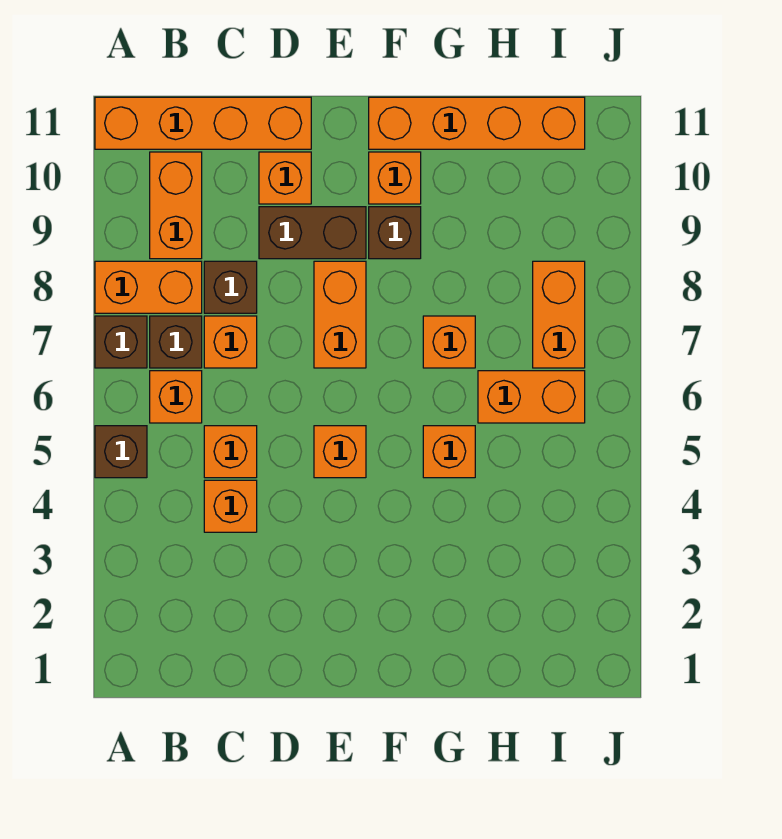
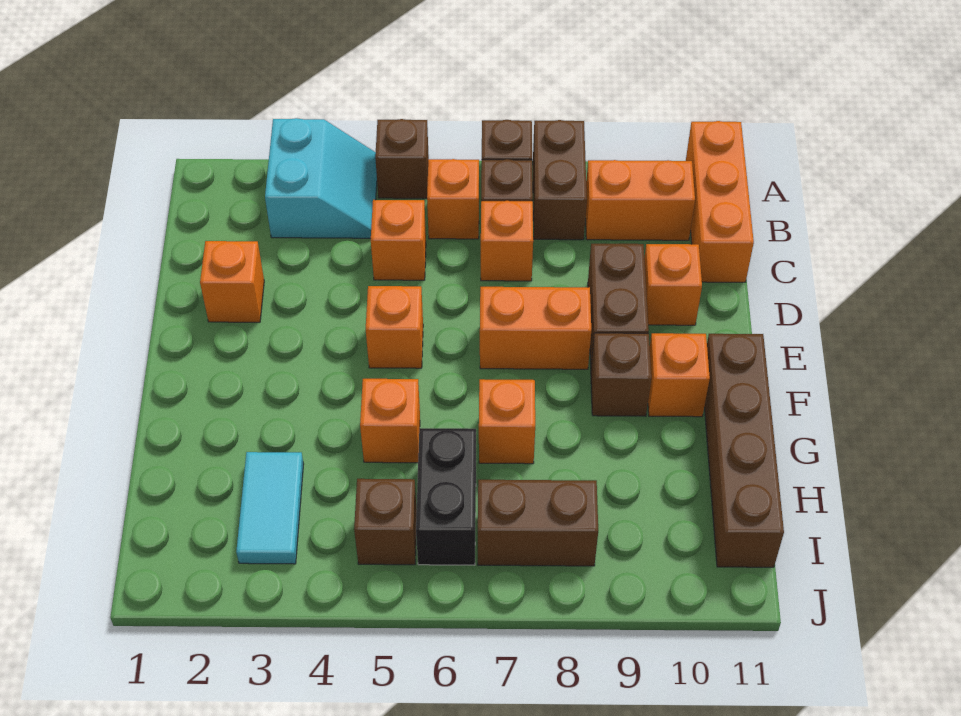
none -> cyan 2x2 slope [265,118,377,238]
orange 1x2 brick [95,261,202,313] -> brown 1x2 brick [533,120,587,240]
orange 1x4 brick [95,97,311,149] -> orange 1x3 brick [686,121,754,282]
orange 1x1 brick [204,480,257,532] -> orange 1x1 brick moved to [200,241,264,322]
brown 1x1 brick [204,261,257,313] -> brown 1x1 brick moved to [354,479,417,565]
orange 1x4 brick [369,97,585,149] -> brown 1x4 brick [704,334,784,567]
none -> cyan 1x2 tile [236,452,304,564]
orange 1x2 brick [478,371,585,423] -> black 1x2 brick [416,428,476,565]
orange 1x2 brick [533,261,585,368] -> brown 1x2 brick [478,480,598,566]

